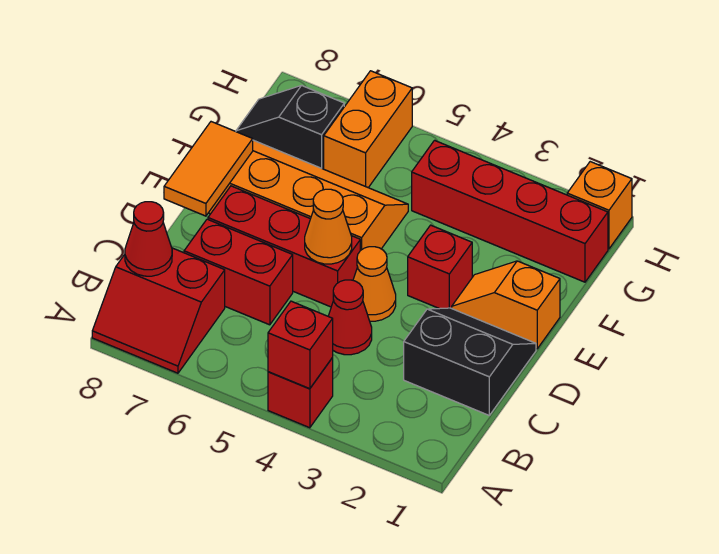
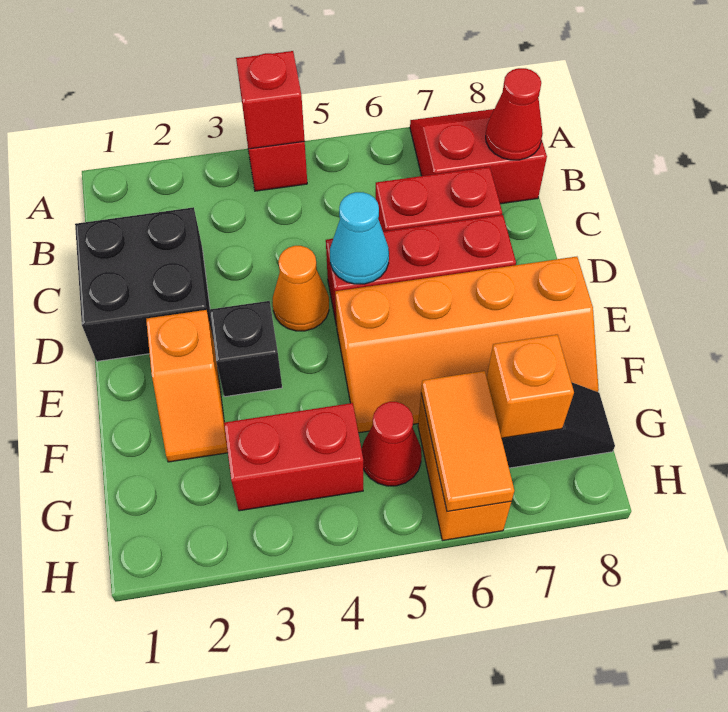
black 2x2 slope [404,308,536,415] -> black 2x2 brick [75,207,213,361]
red 1x1 cone [328,280,372,355] -> red 1x1 cone moved to [361,402,422,486]
orange 1x1 cone [305,189,352,264] -> cyan 1x1 cone [330,192,389,284]
orange 1x2 tile [164,122,253,216] -> orange 1x2 tile moved to [421,371,514,512]
orange 1x2 slope [452,261,560,349] -> orange 1x2 slope turned to [146,310,228,462]
red 1x1 brick [408,225,472,309] -> black 1x1 brick [210,301,282,397]
red 1x4 brick [412,140,608,282] -> red 1x2 brick [224,403,363,511]
orange 1x1 brick [567,162,632,249] -> orange 1x1 brick moved to [487,335,574,438]

